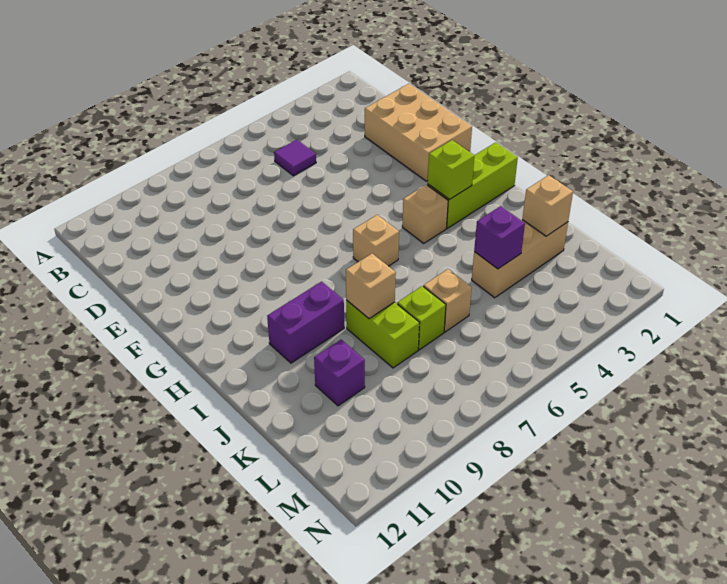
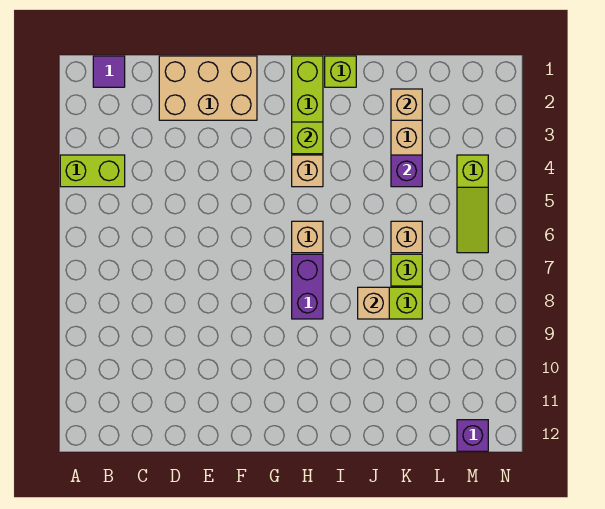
none -> lime 1x2 brick [60,155,125,187]
purple 1x1 tile [274,140,316,176] -> purple 1x1 tile moved to [93,56,125,87]
none -> lime 1x1 brick [325,56,356,87]
purple 1x2 brick [267,282,344,363] -> purple 1x2 brick moved to [292,254,323,319]
purple 1x1 brick [314,340,365,406] -> purple 1x1 brick moved to [457,420,488,451]
none -> lime 1x3 slope [457,155,488,253]

